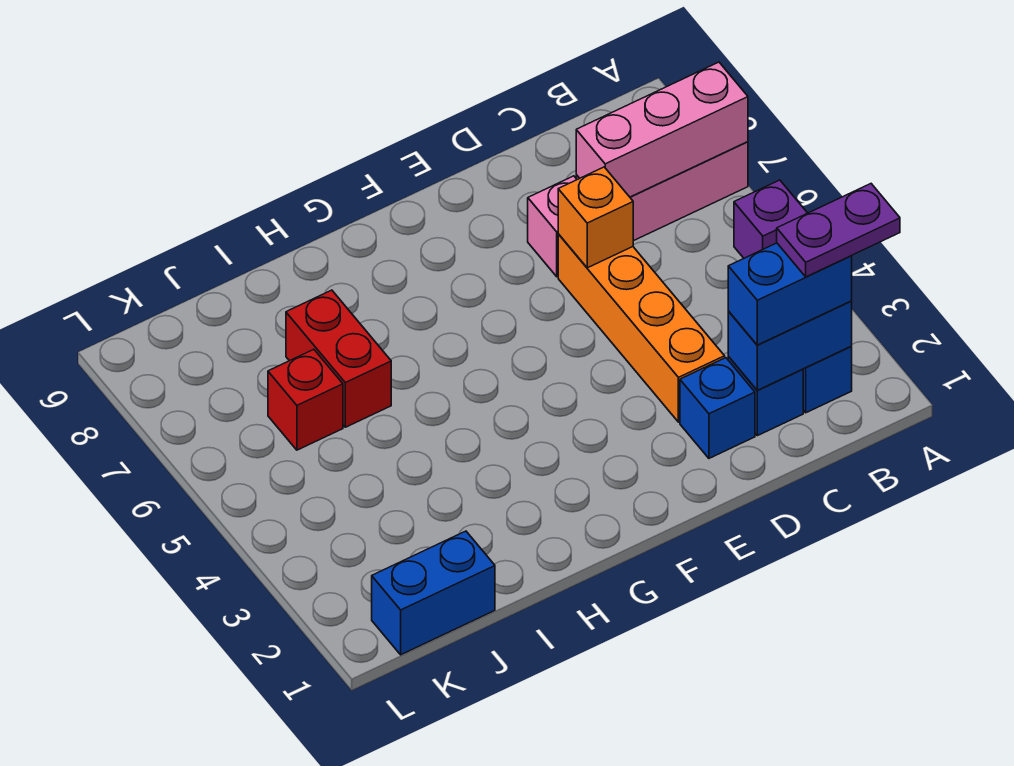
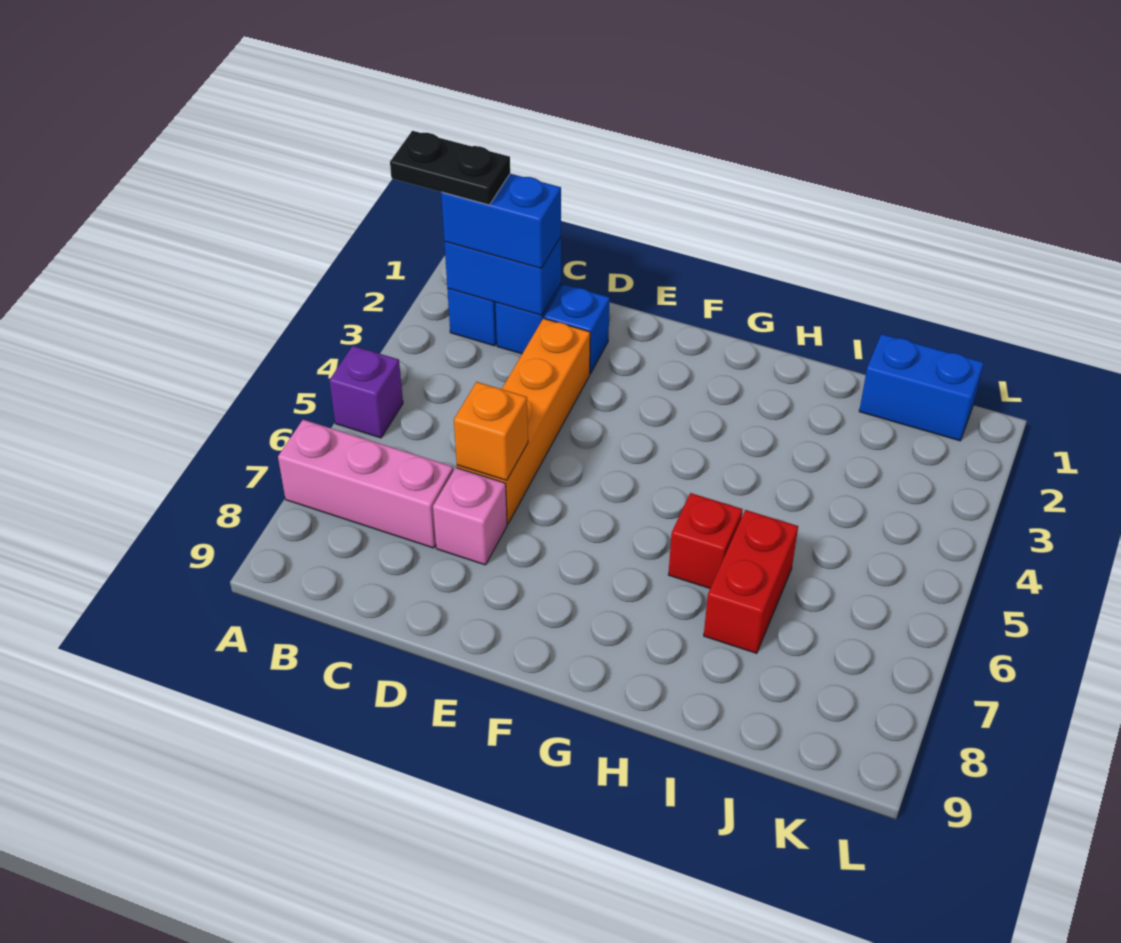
purple 1x2 plate [777,184,900,277] -> black 1x2 plate [390,131,510,205]
pink 1x3 brick [576,62,748,197] -> none
red 1x1 brick [268,349,343,450] -> red 1x1 brick moved to [669,493,743,588]

